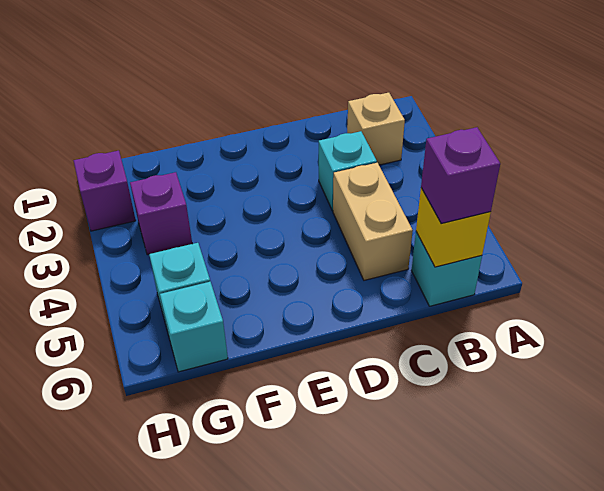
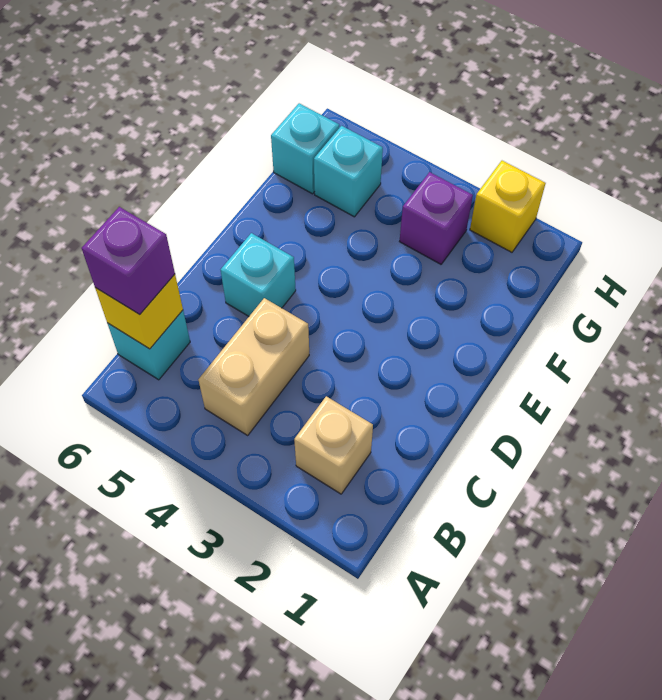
cyan 1x1 brick [318,131,377,211] -> cyan 1x1 brick moved to [221,233,296,316]
tan 1x2 brick [333,163,413,280] -> tan 1x2 brick turned to [198,298,309,435]
purple 1x1 brick [74,151,136,231] -> yellow 1x1 brick [470,161,546,252]

